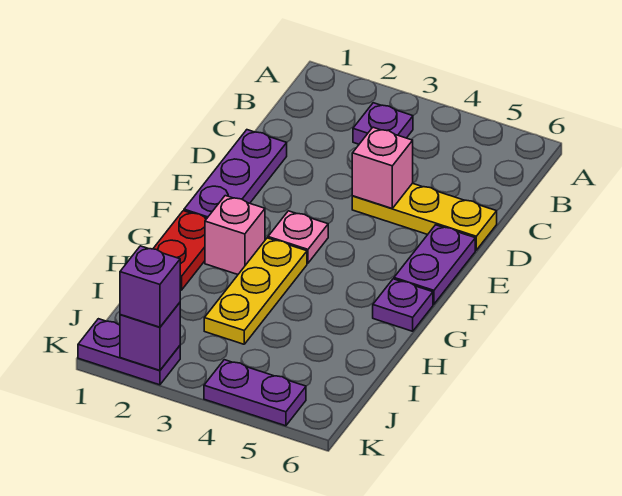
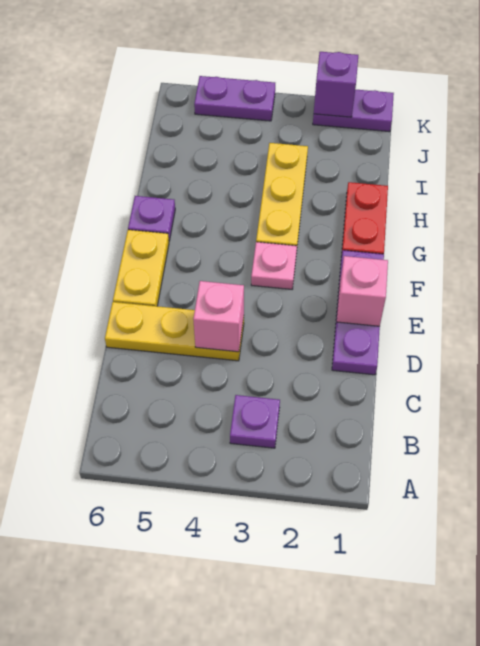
purple 1x2 plate [394,225,475,304] -> yellow 1x2 plate [113,230,169,306]
pink 1x1 brick [205,196,265,274] -> pink 1x1 brick moved to [337,256,388,326]
purple 1x1 brick [120,246,180,327] -> none

